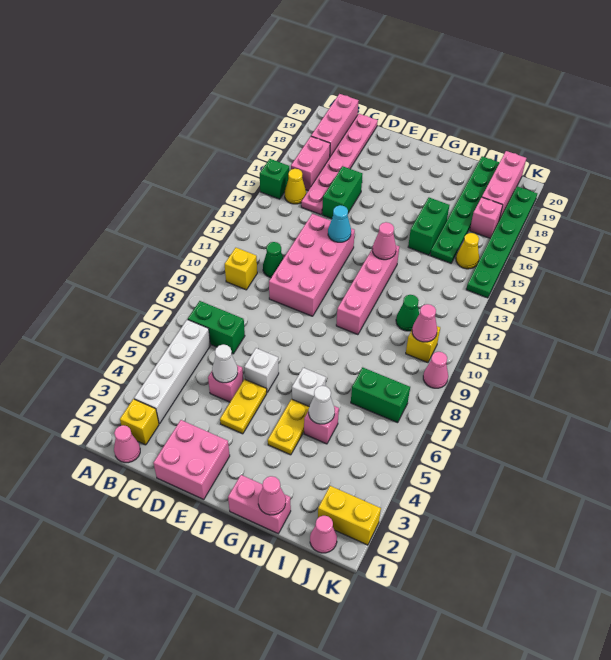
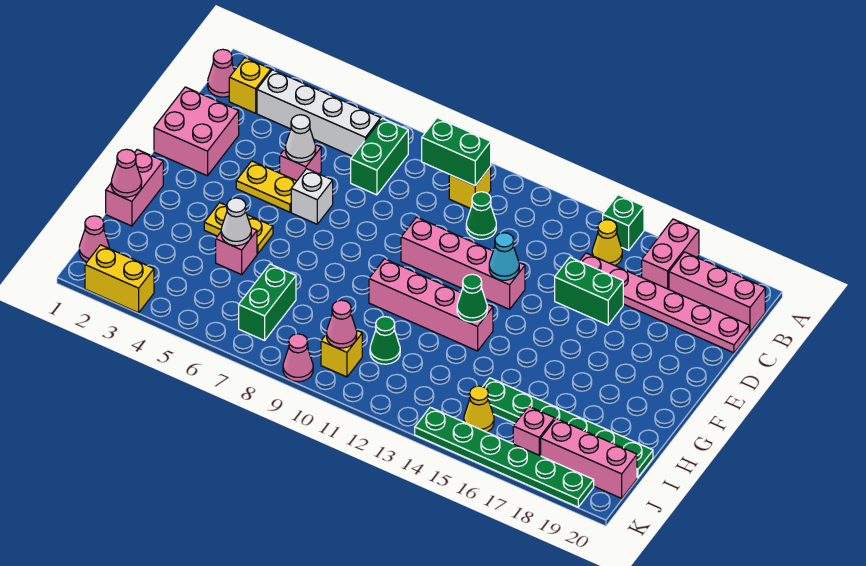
pink 1x2 brick [291,137,330,191] -> pink 1x2 brick turned to [642,219,699,289]
pink 2x4 brick [269,214,355,316] -> pink 1x4 brick [401,217,525,309]
white 1x1 brick [292,368,326,407] -> none
pink 1x1 cone [373,222,396,260] -> green 1x1 cone [457,274,487,322]
green 1x2 brick [408,198,449,255] -> green 1x2 brick moved to [422,118,491,186]
yellow 1x2 brick [318,486,381,545] -> yellow 1x2 brick turned to [85,245,154,313]

